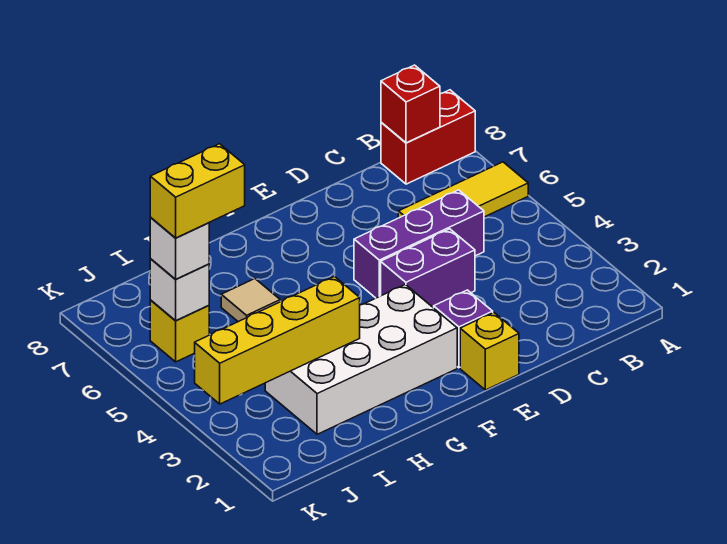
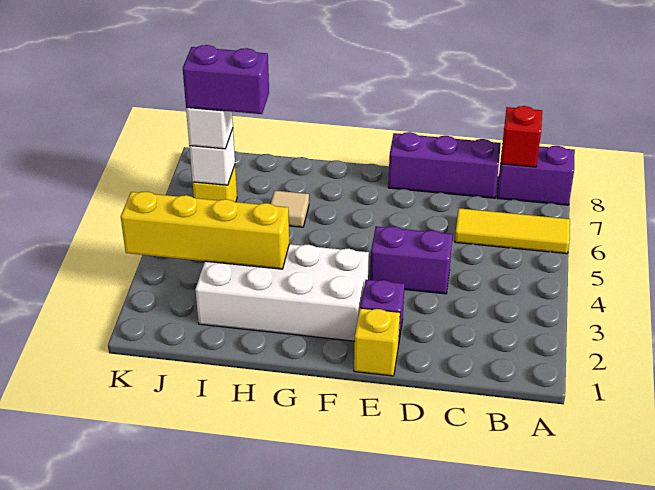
red 1x2 brick [381,90,475,184] -> purple 1x2 brick [497,146,575,205]
purple 1x3 brick [354,190,484,298] -> purple 1x3 brick moved to [388,132,501,198]
yellow 1x2 brick [150,144,245,238] -> purple 1x2 brick [183,45,269,114]

